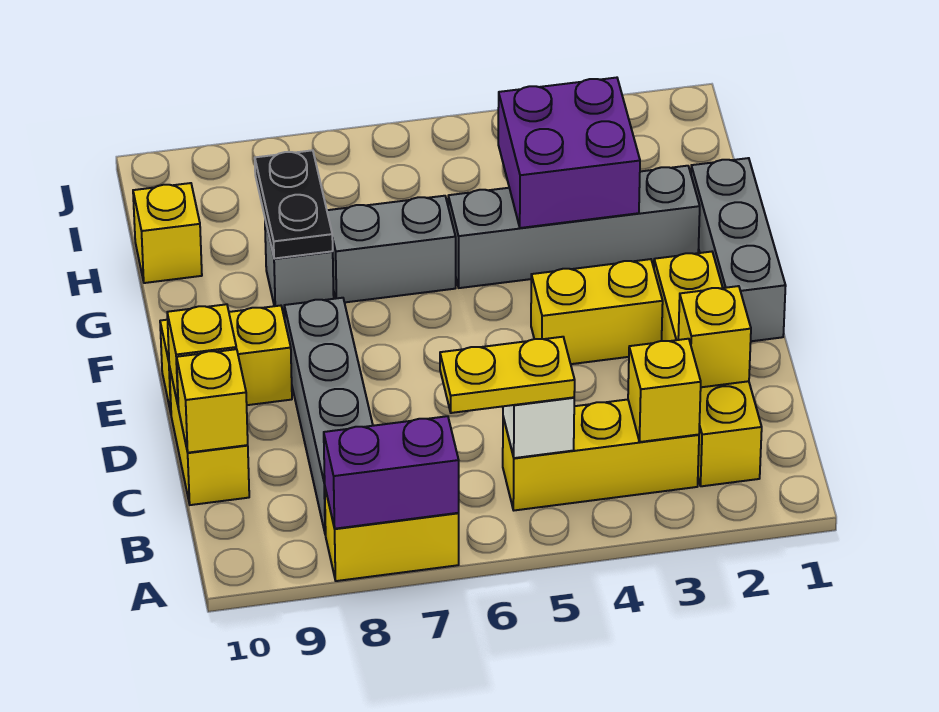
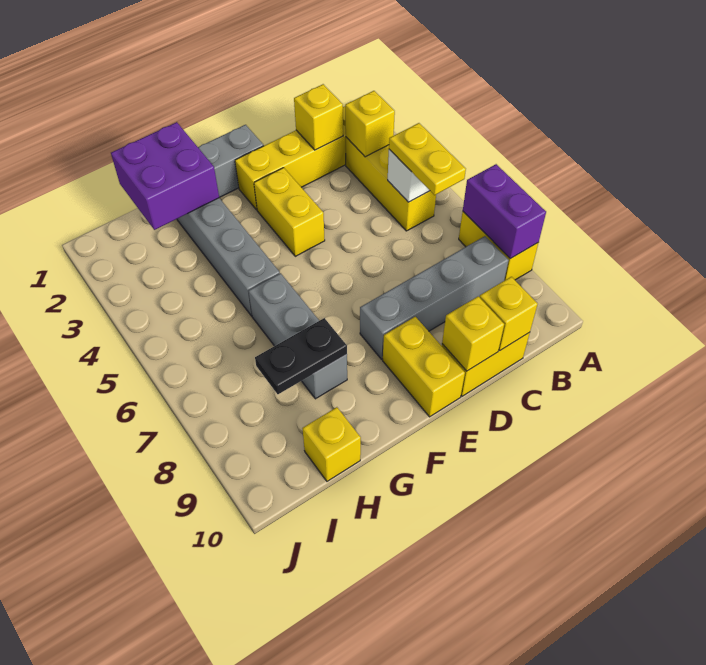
purple 2x2 brick [498,78,640,228] -> purple 2x2 brick moved to [111,122,219,230]

